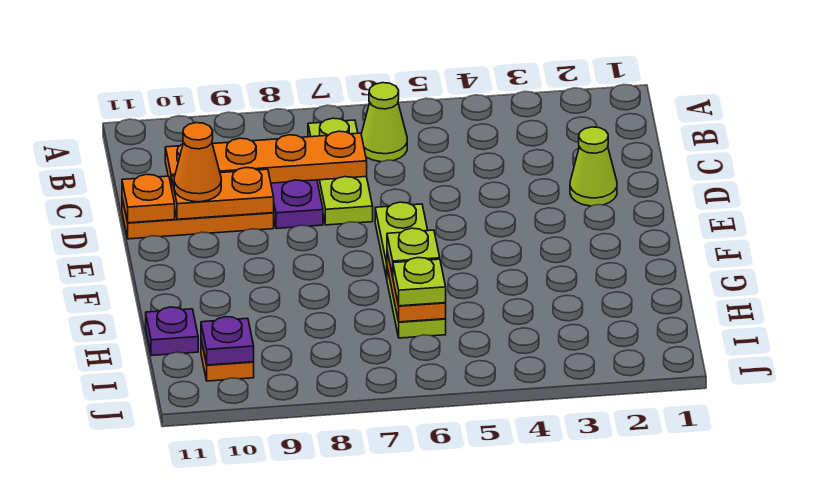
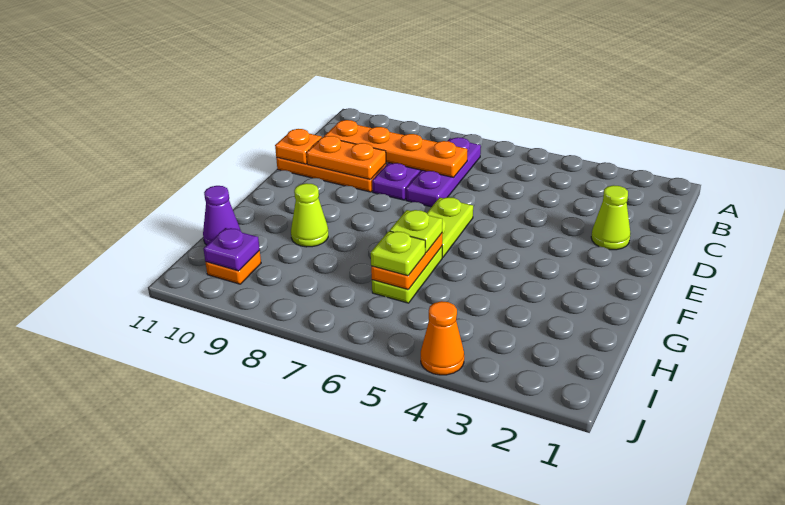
lime 1x1 cone [361,83,407,162] -> lime 1x1 cone moved to [291,183,328,247]
lime 1x3 plate [308,118,373,225] -> purple 1x3 plate [406,137,481,207]
orange 1x1 cone [174,123,221,202] -> orange 1x1 cone moved to [421,301,464,375]
purple 1x1 plate [146,307,198,356] -> purple 1x1 cone [203,186,241,245]

